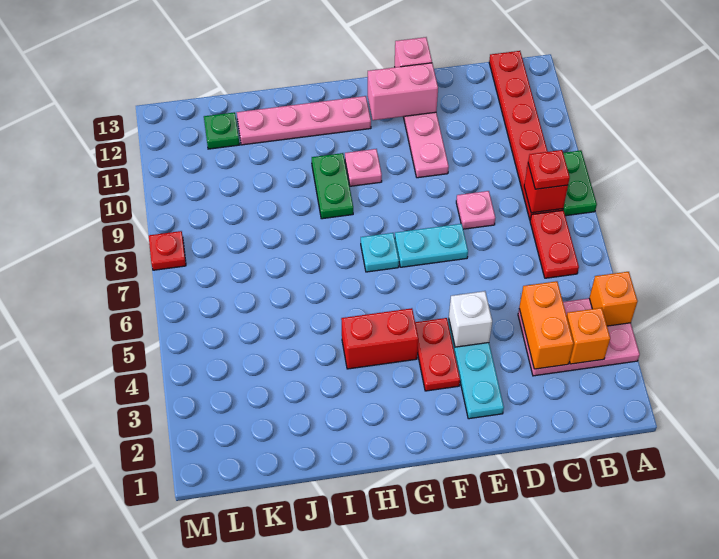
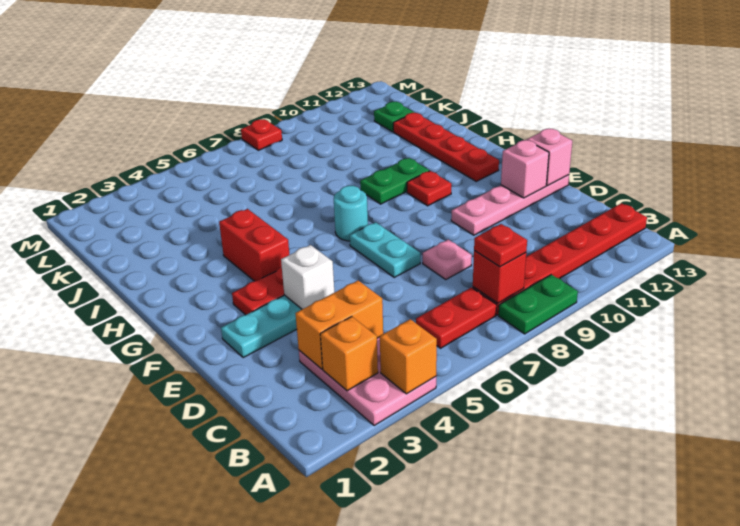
pink 1x2 brick [368,63,438,120] -> pink 1x1 brick [501,140,549,198]
cyan 1x1 plate [361,233,399,272] -> cyan 1x1 round brick [334,186,368,241]
pink 1x1 plate [345,149,382,186] -> red 1x1 plate [407,171,451,206]
pink 1x4 plate [237,96,371,145] -> red 1x4 plate [393,113,499,181]

